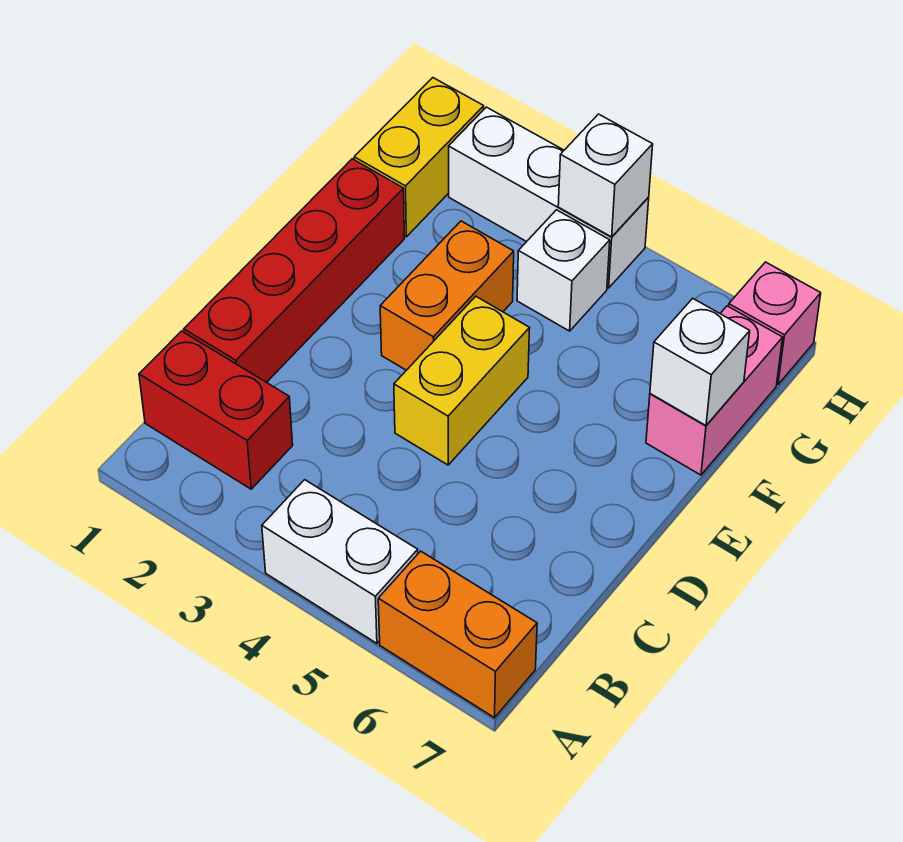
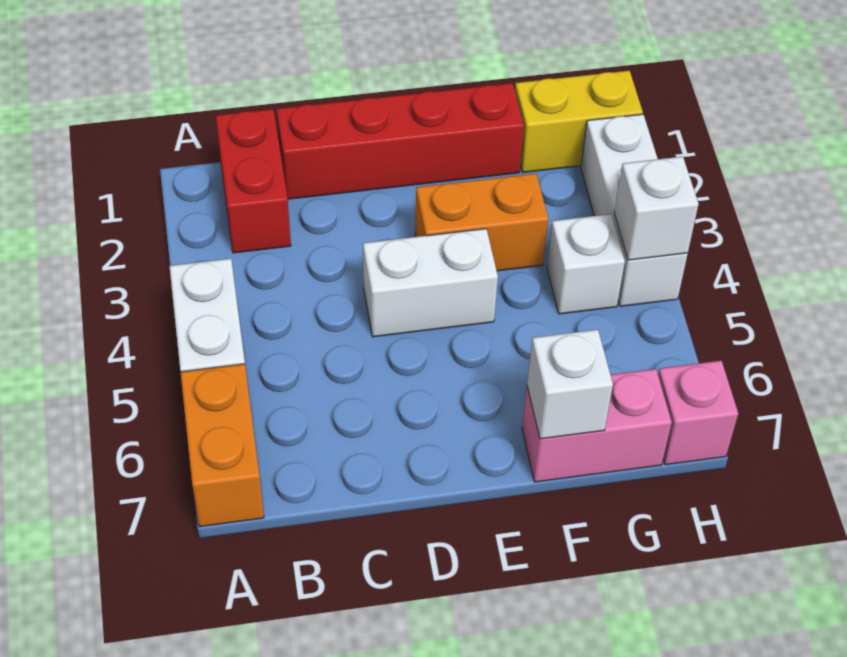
yellow 1x2 brick [394,296,530,465] -> white 1x2 brick [363,229,498,337]

